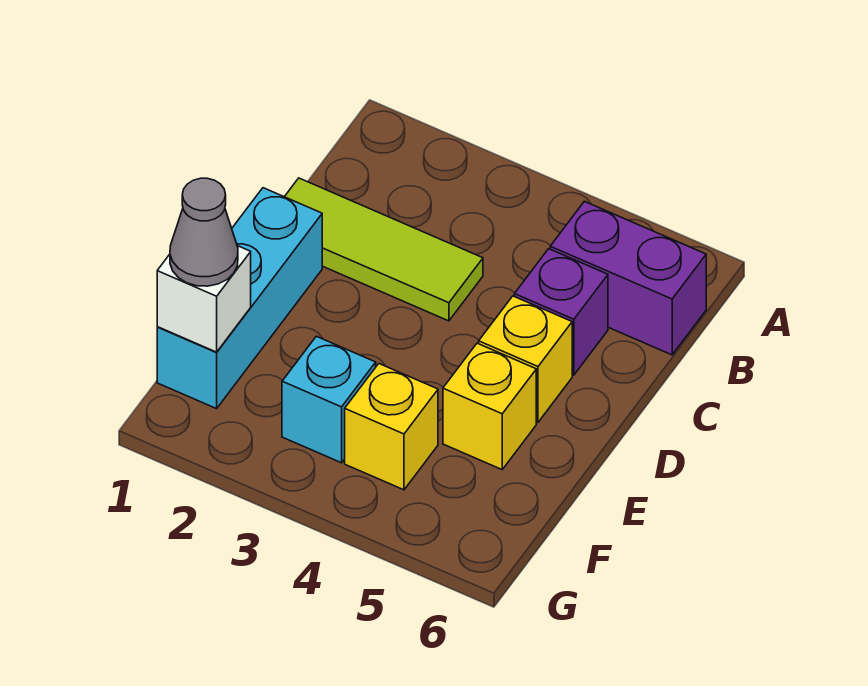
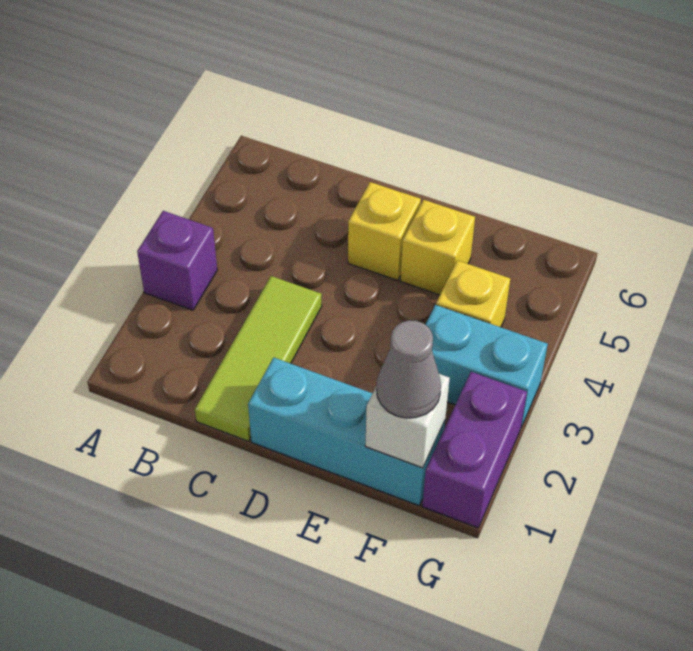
purple 1x2 brick [550,201,706,355] -> purple 1x2 brick moved to [422,372,527,528]
purple 1x1 brick [514,249,608,375] -> purple 1x1 brick moved to [137,211,217,310]
cyan 1x1 brick [282,336,376,463] -> cyan 1x2 brick [425,305,548,427]

